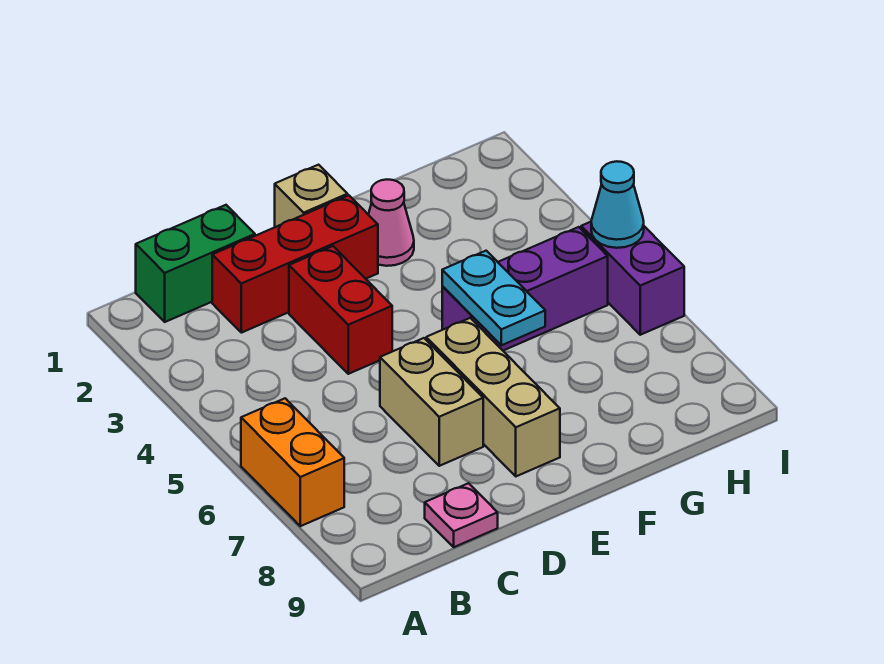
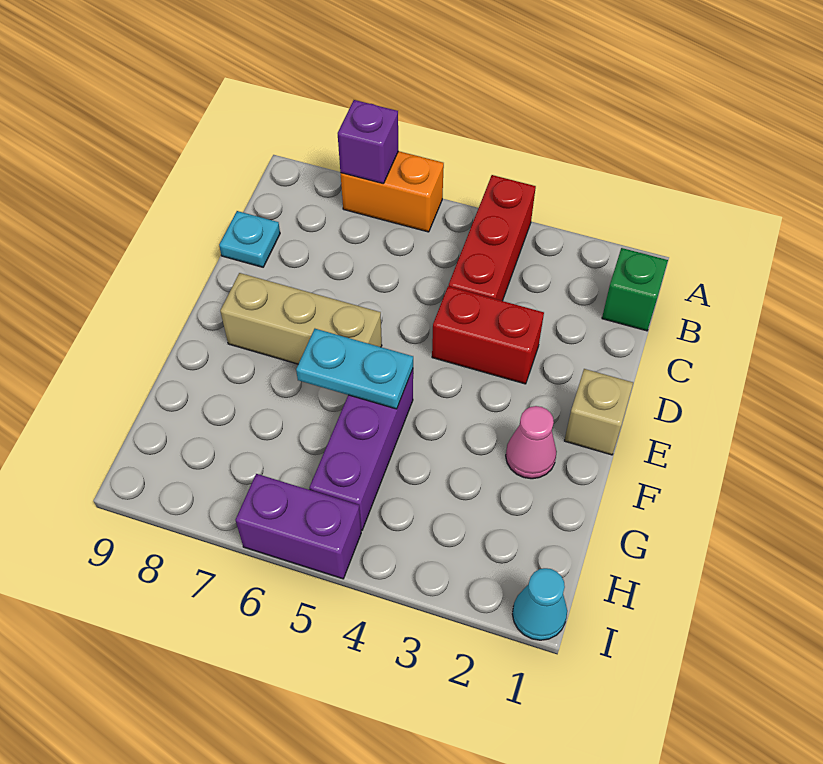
none -> purple 1x1 brick [338,100,398,184]
green 1x2 brick [136,205,255,322] -> green 1x1 brick [602,248,668,331]
red 1x3 brick [212,195,378,333] -> red 1x3 brick moved to [449,175,536,301]
pink 1x1 plate [425,483,498,547] -> cyan 1x1 plate [219,211,280,267]
tan 1x2 brick [380,338,483,466] -> none
cyan 1x1 cone [591,161,644,248] -> cyan 1x1 cone moved to [512,568,567,640]

